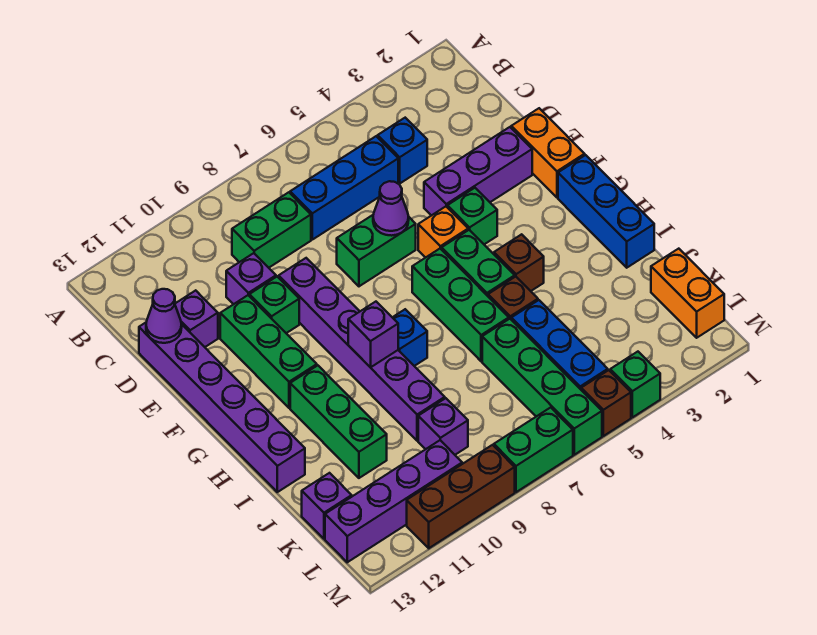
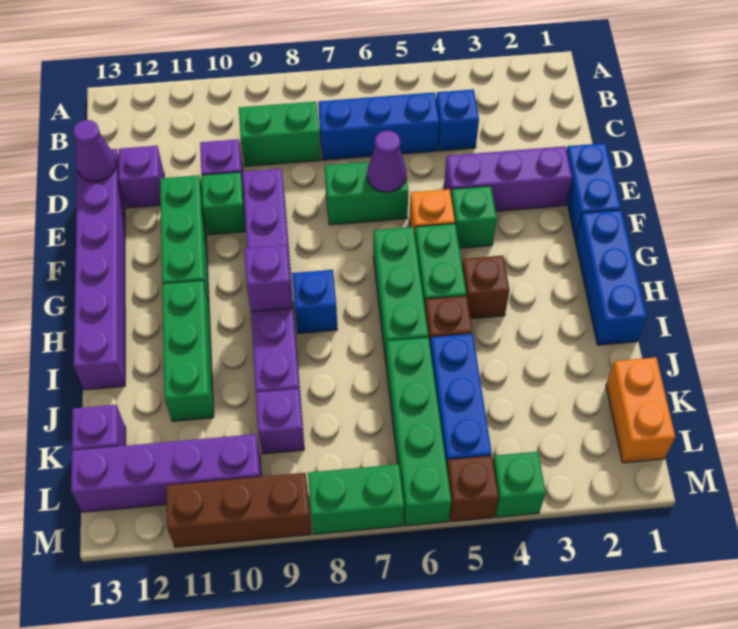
orange 1x2 brick [511,108,585,197] -> blue 1x2 brick [567,143,621,239]

